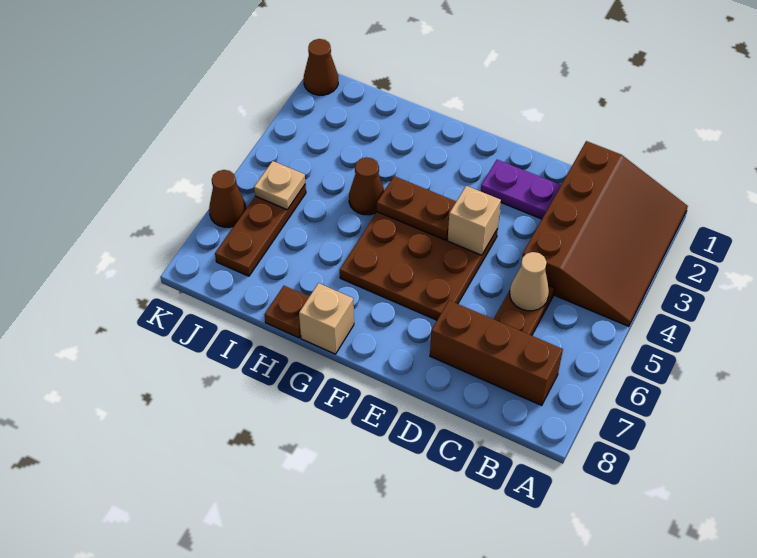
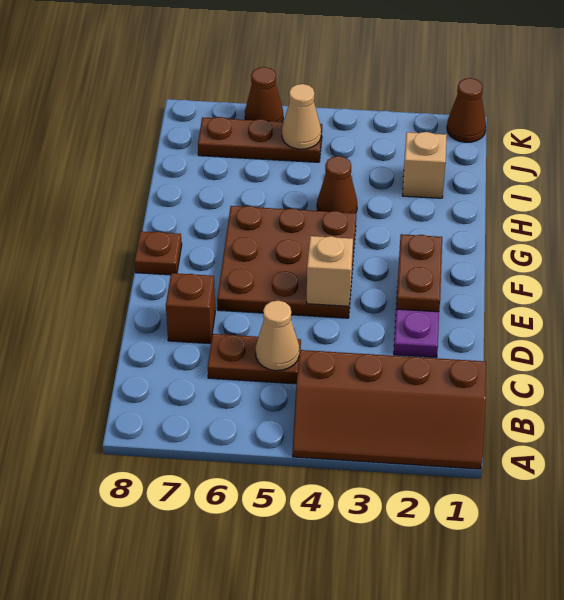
brown 3x4 slope [522,141,688,326] -> brown 2x4 slope [293,350,486,469]
brown 1x3 brick [430,300,563,406] -> brown 1x1 brick [166,273,215,344]
brown 1x2 plate [377,176,456,240] -> brown 1x2 plate moved to [396,234,442,312]
tan 1x1 brick [299,283,354,354] -> tan 1x1 brick moved to [402,132,447,198]
brown 1x1 plate [265,286,309,338] -> brown 1x1 plate moved to [135,231,182,275]
tan 1x1 plate [254,161,305,210] -> tan 1x1 cone [282,84,321,149]

